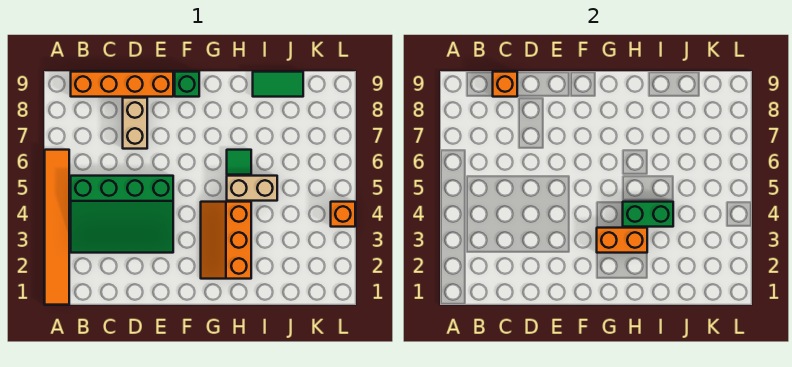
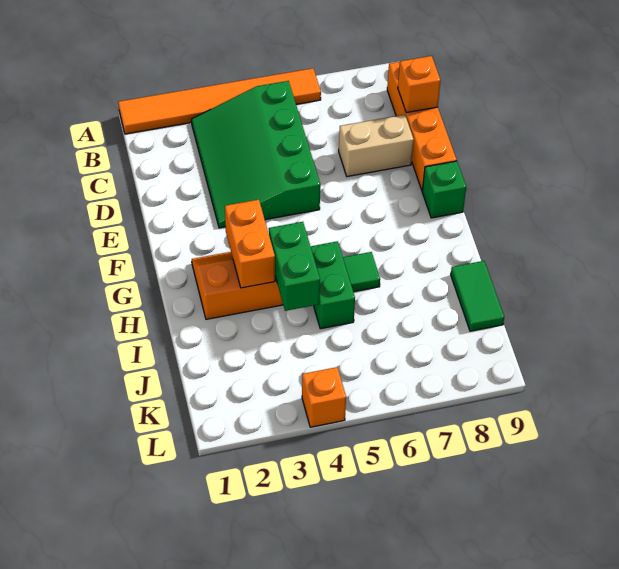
tan 1x2 brick [227,176,277,201] -> green 1x2 brick [311,241,355,329]

